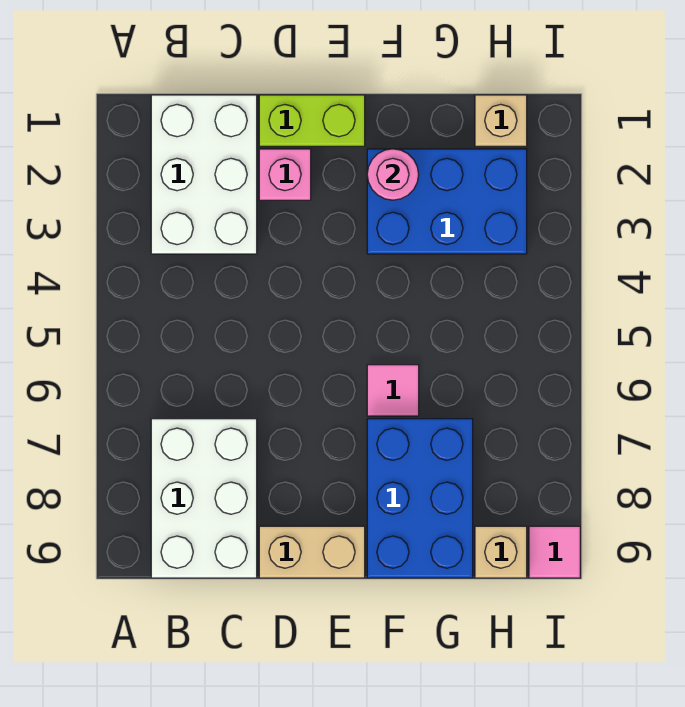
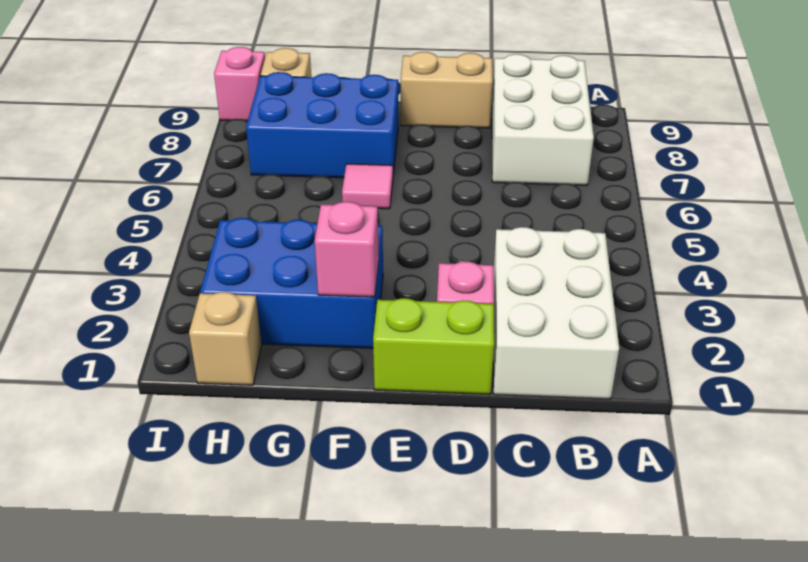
pink 1x1 round brick [367,149,419,200] -> pink 1x1 brick [315,202,379,297]
blue 2x3 brick [367,419,473,578] -> blue 2x3 brick turned to [246,72,398,178]
pink 1x1 tile [529,526,580,578] -> pink 1x1 brick [214,47,265,121]

